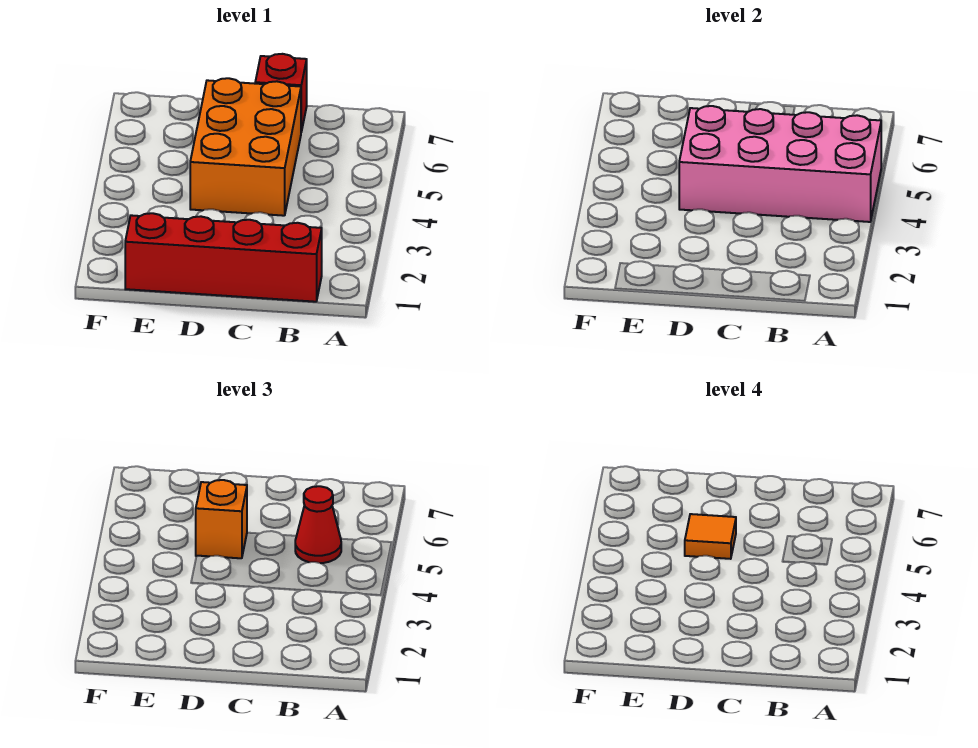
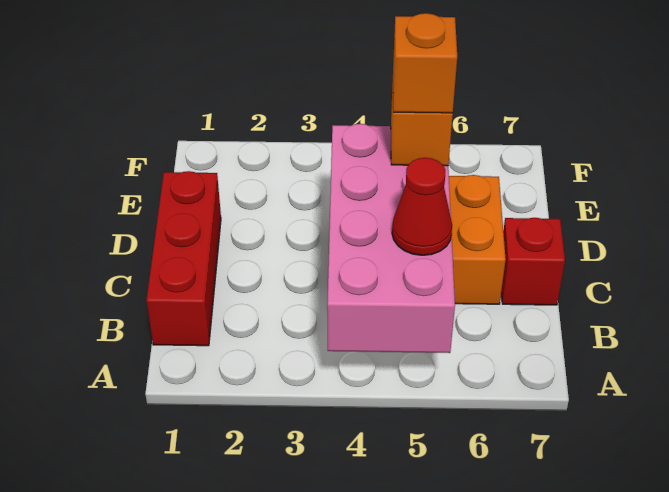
red 1x4 brick [125,213,322,302] -> red 1x3 brick [146,171,221,346]
orange 1x1 tile [685,514,736,559] -> orange 1x1 brick [393,13,457,113]

